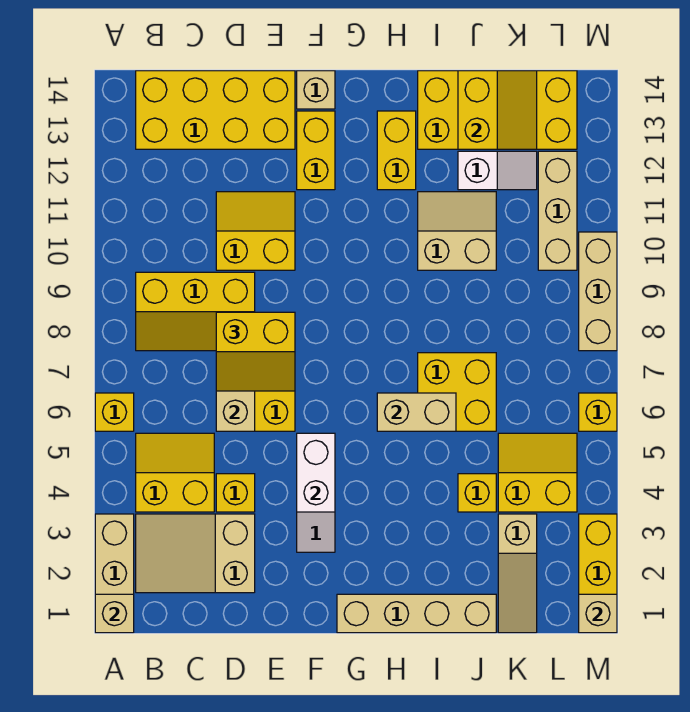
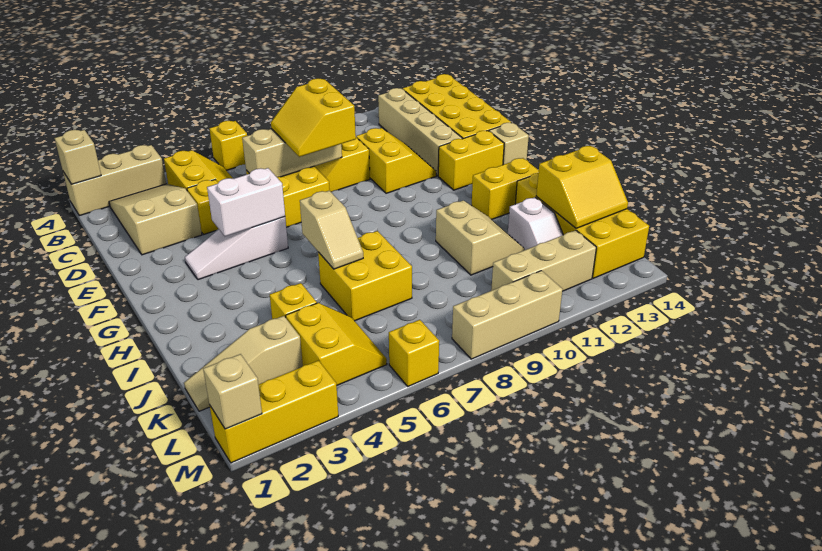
tan 1x4 brick [337,594,496,633] -> tan 1x4 brick moved to [378,88,462,176]
tan 1x2 brick [377,393,456,431] -> tan 1x2 slope [300,191,363,269]

